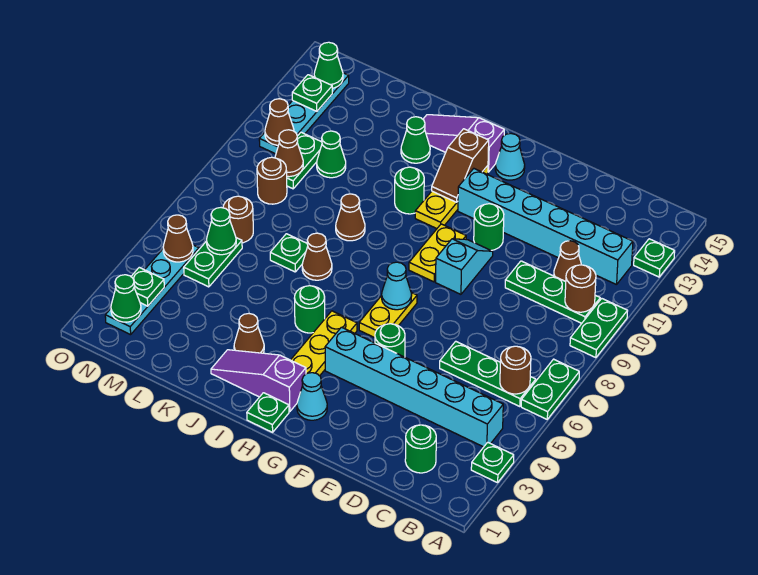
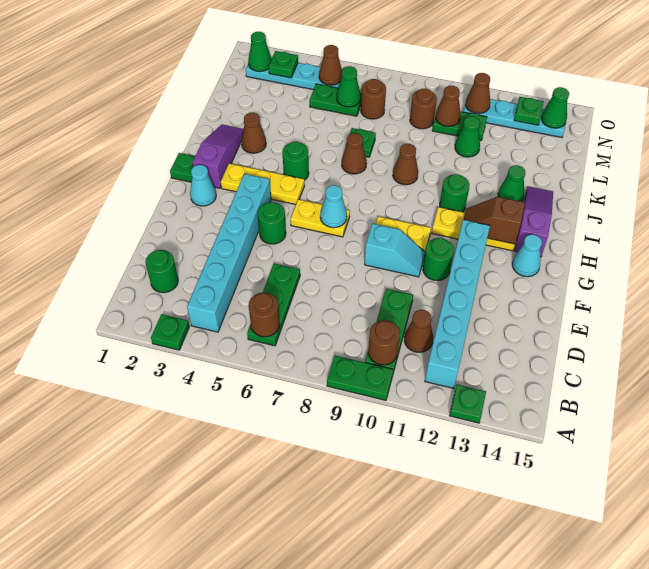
green 1x2 plate [521,359,579,419] -> none

